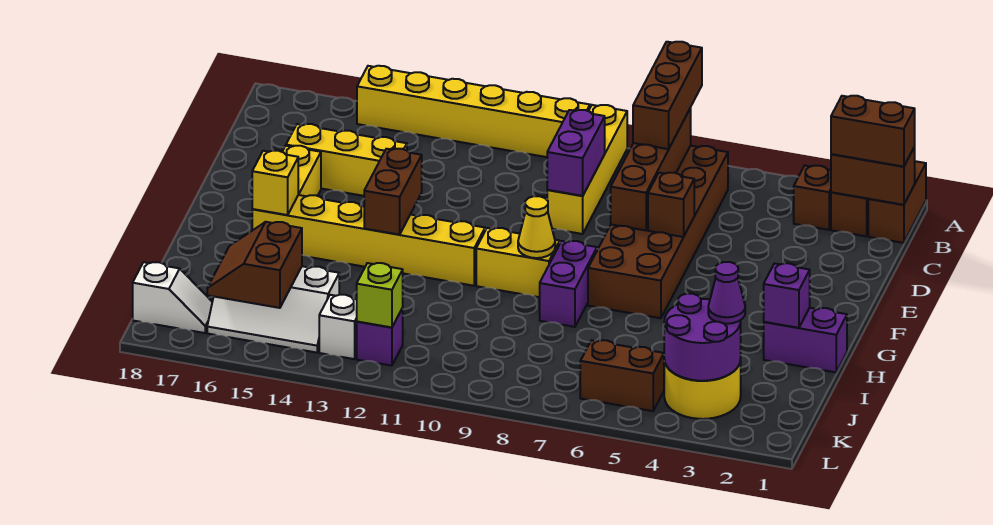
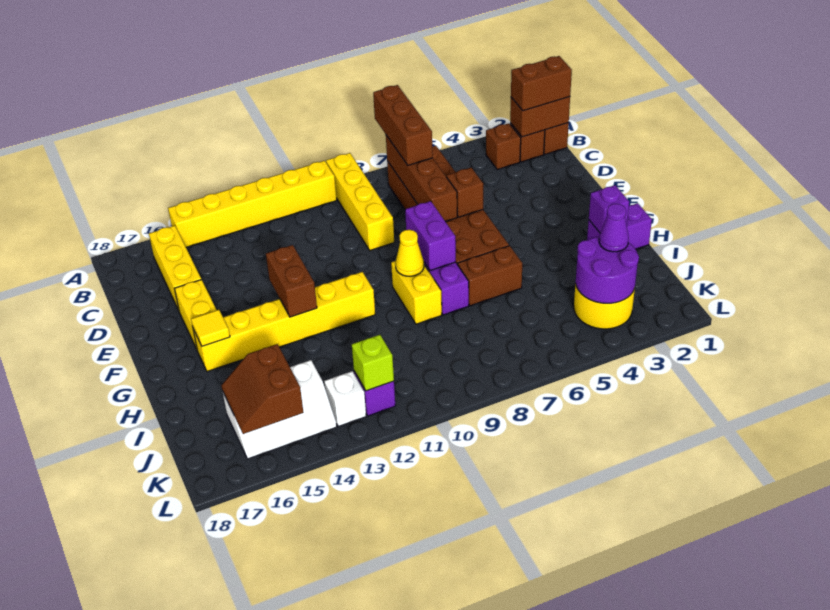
purple 1x2 brick [547,110,605,196] -> purple 1x2 brick moved to [405,201,456,271]
yellow 1x3 brick [286,124,407,196] -> yellow 1x3 brick turned to [149,226,201,311]
yellow 1x2 brick [476,228,560,297] -> yellow 1x2 brick turned to [391,261,442,324]
yellow 1x1 brick [252,151,298,215] -> yellow 1x1 tile [191,310,230,346]
brown 1x2 brick [580,340,664,411] -> brown 1x2 brick moved to [458,246,522,306]
white 1x2 slope [133,262,212,333] -> none

